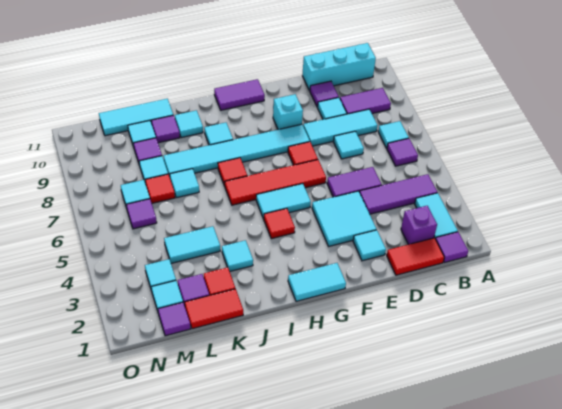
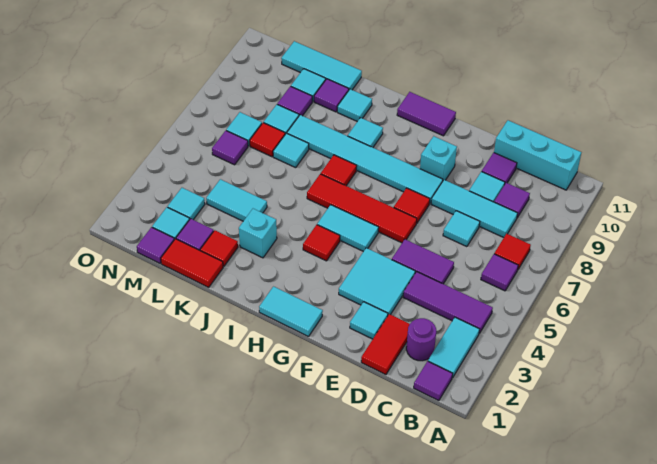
cyan 1x1 tile [378,121,409,148] -> red 1x1 tile [494,234,531,269]
purple 1x2 tile [340,88,391,114] -> purple 1x1 tile [494,183,530,218]
red 1x2 tile [387,238,444,275] -> red 1x2 tile turned to [361,314,409,375]
purple 1x1 brick [401,206,437,245] -> purple 1x1 round brick [406,318,436,361]
cyan 1x1 tile [222,240,253,271] -> cyan 1x1 brick [239,209,277,258]

